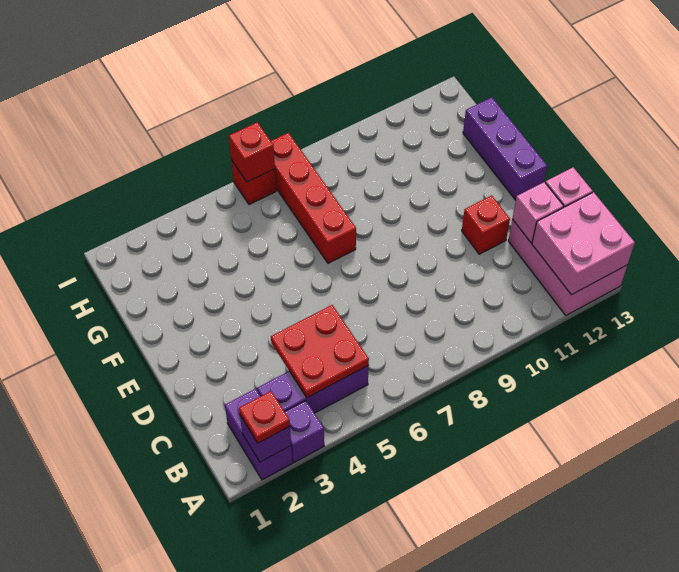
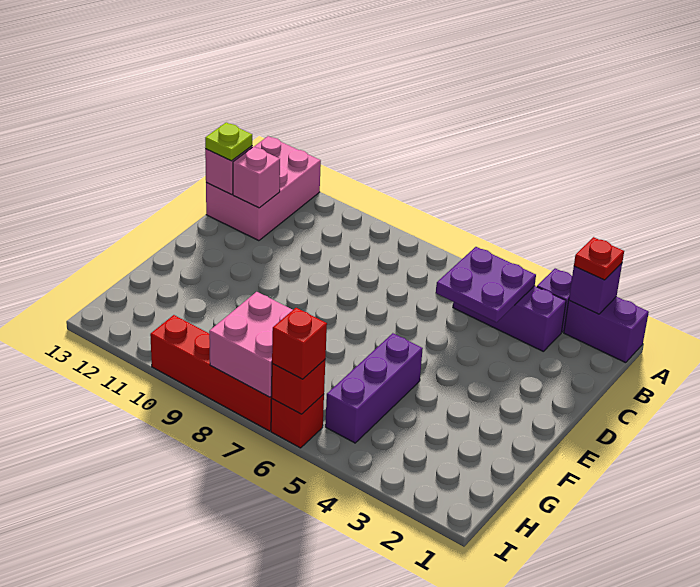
purple 1x2 brick [225,389,292,480] -> purple 1x2 brick turned to [564,297,649,363]
pink 2x2 brick [532,192,635,295] -> pink 2x2 brick moved to [209,292,293,397]
red 2x2 plate [271,305,369,398] -> purple 2x2 plate [436,247,536,322]
none -> lime 1x1 plate [205,122,252,161]
red 1x1 brick [462,195,510,254] -> red 1x1 brick moved to [272,308,327,379]
purple 1x3 brick [463,97,547,200] -> purple 1x3 brick moved to [325,333,423,443]
red 1x4 brick [271,133,356,263] -> red 1x4 brick turned to [150,315,272,431]

